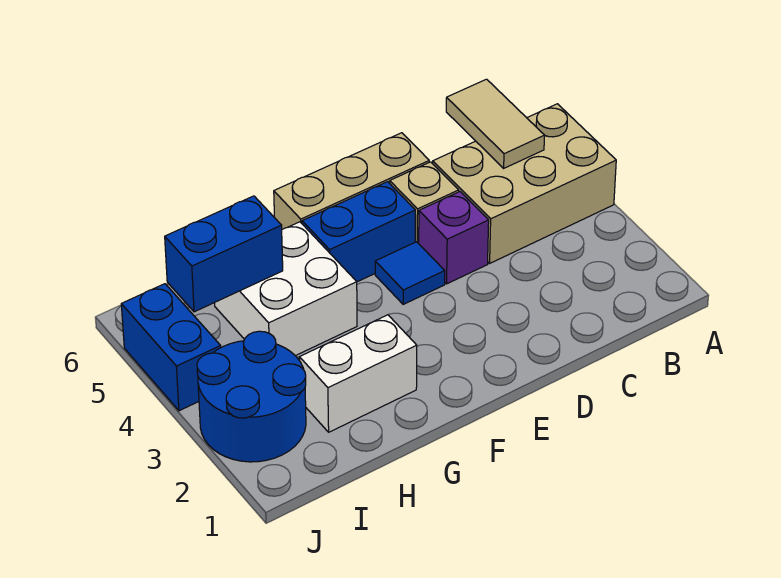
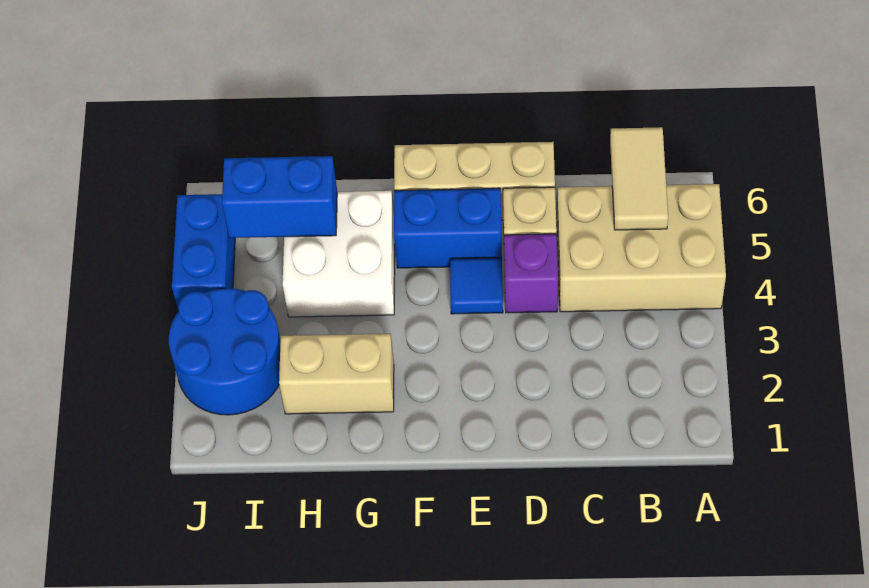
white 1x2 brick [299,315,417,432] -> tan 1x2 brick [279,334,394,414]

